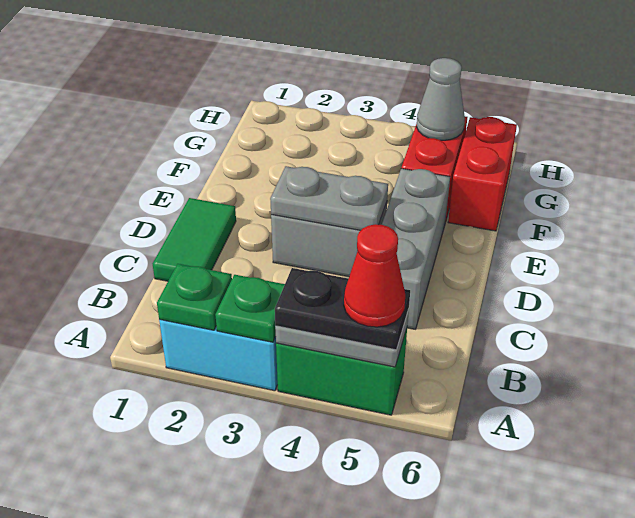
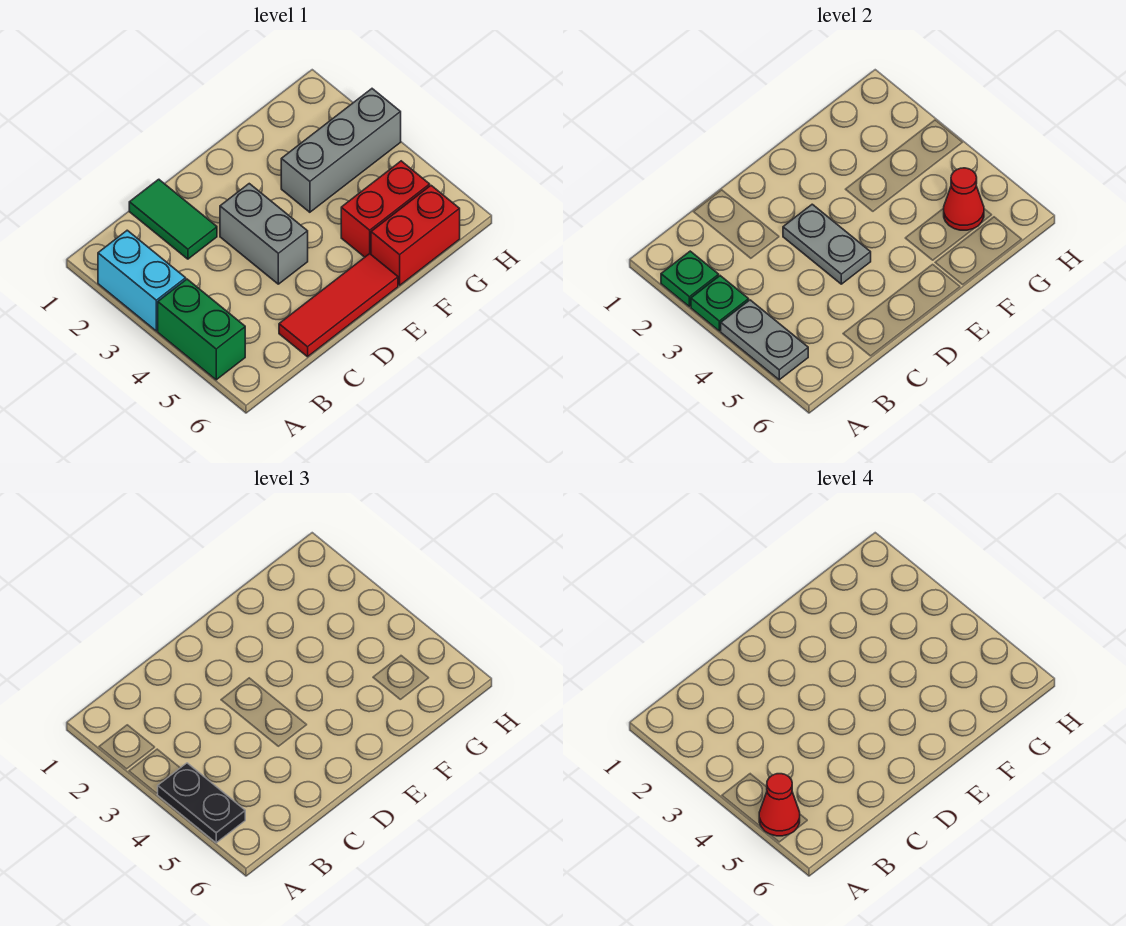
green 1x2 tile [153,198,236,281] -> green 1x2 tile turned to [129,179,217,259]
grey 1x3 brick [382,168,450,329] -> grey 1x3 brick moved to [281,89,401,212]
none -> red 1x3 tile [279,254,398,357]
grey 1x1 cone [417,58,465,140] -> red 1x1 cone [944,168,984,230]

